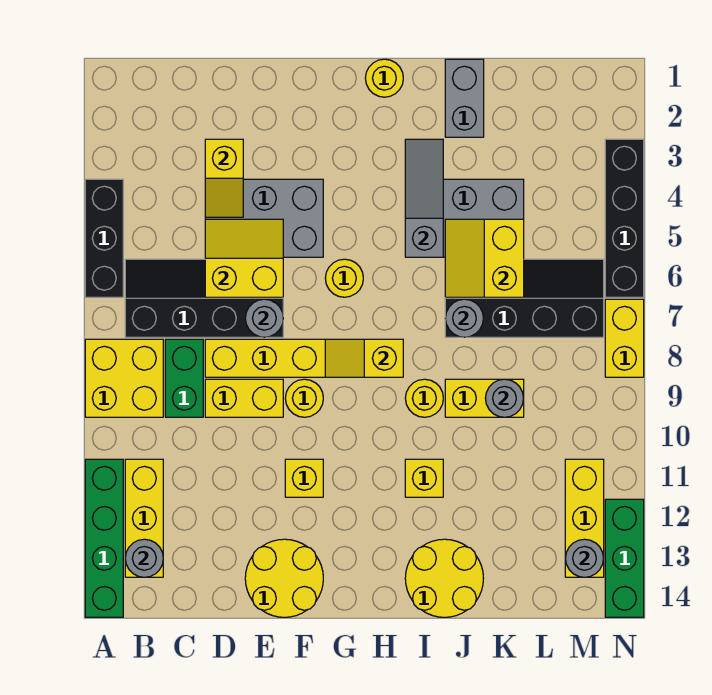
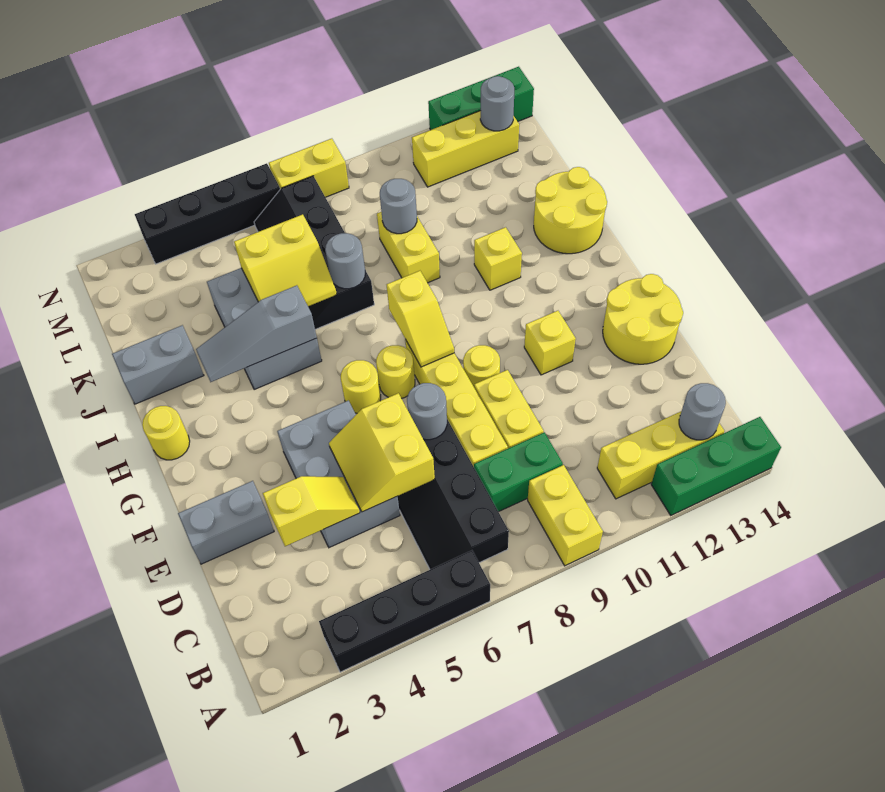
black 1x3 brick [85,179,123,297] -> black 1x4 brick [319,550,490,672]
yellow 2x2 brick [85,339,163,417] -> yellow 1x2 brick [528,465,603,566]
green 1x4 brick [85,459,123,617] -> green 1x3 brick [651,417,781,515]
none -> grey 1x2 brick [178,481,274,564]
yellow 1x1 round brick [405,379,443,417] -> yellow 1x1 round brick moved to [376,345,415,398]

